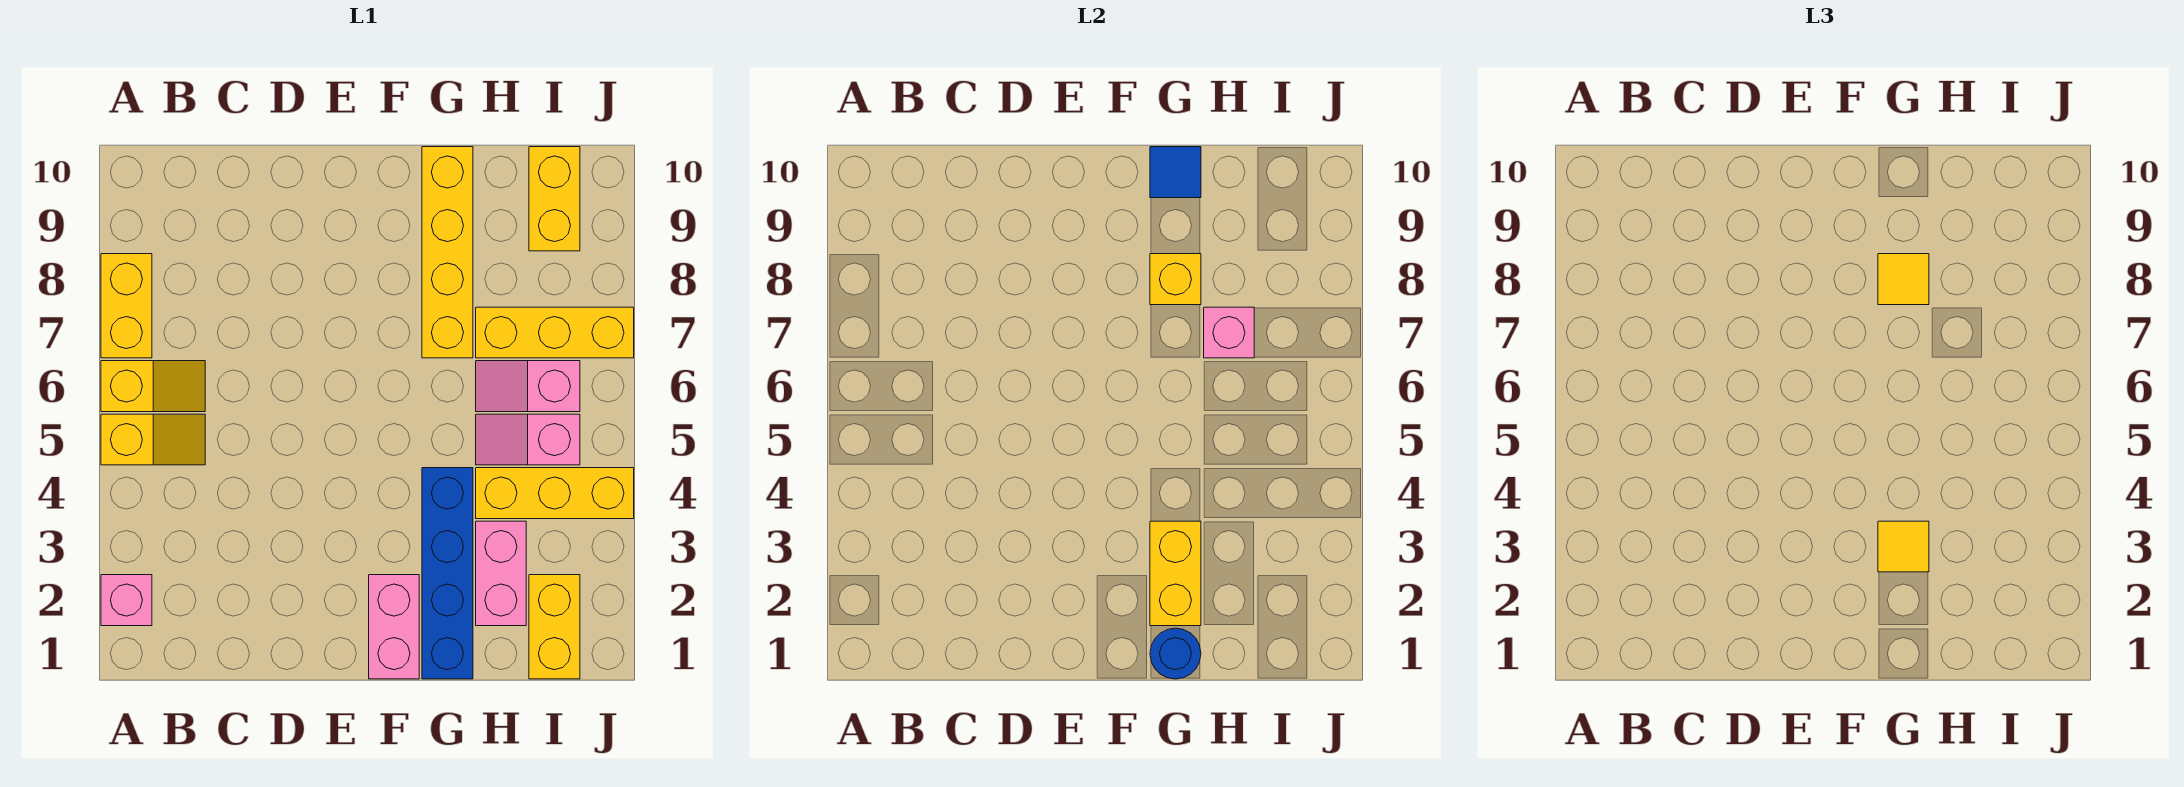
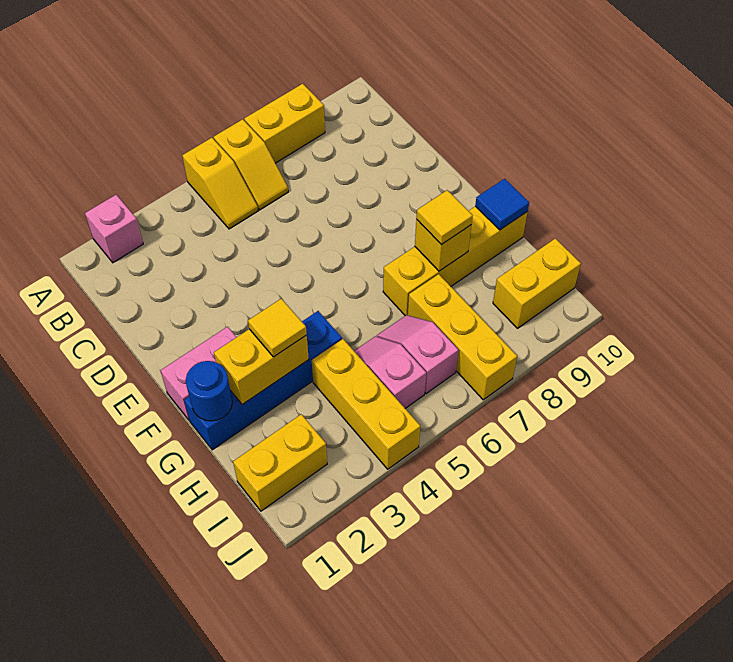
pink 1x2 brick [476,521,526,626] -> none
pink 1x1 brick [1204,307,1254,358] -> none

